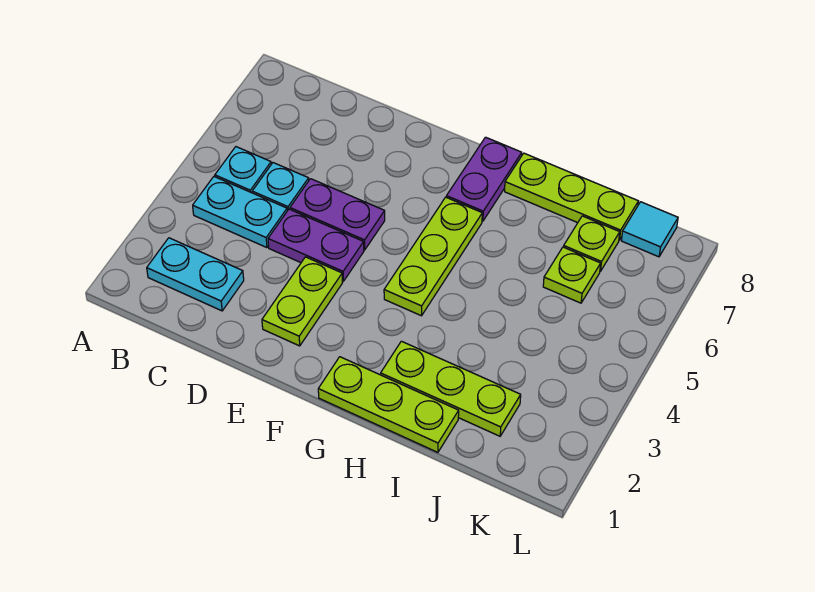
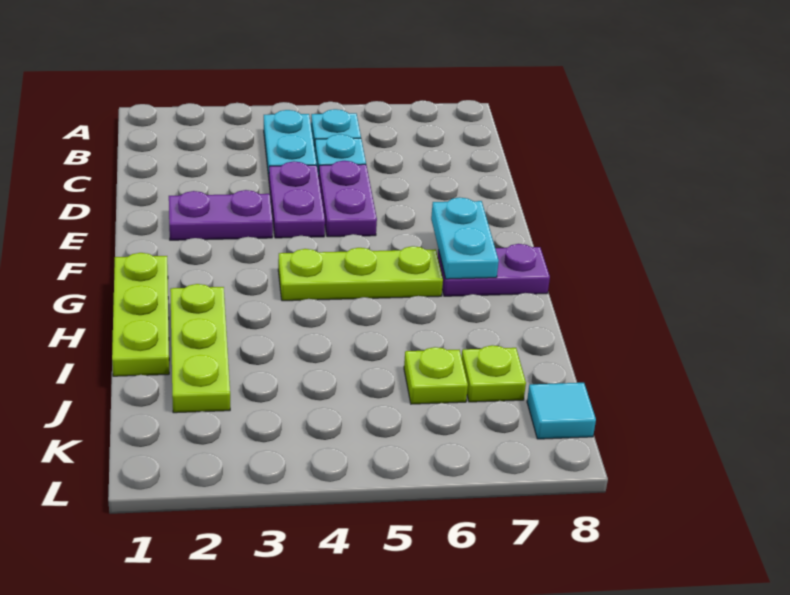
cyan 1x2 plate [147,238,244,311] -> cyan 1x2 plate moved to [431,197,499,279]
lime 1x2 plate [262,257,343,346] -> purple 1x2 plate [169,190,273,240]
lime 1x3 plate [505,153,638,240] -> none

